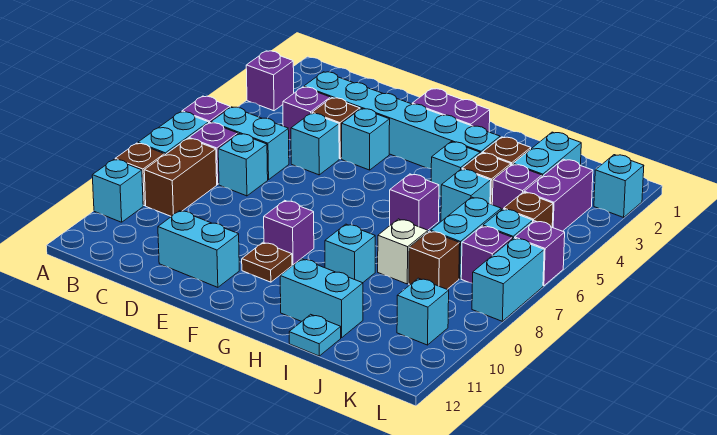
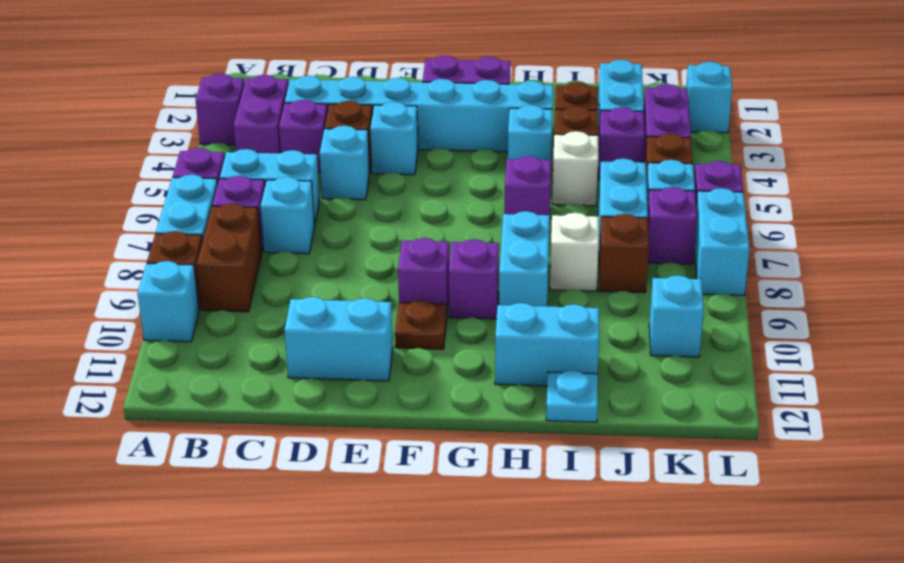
none -> purple 1x2 brick [234,75,288,153]
none -> purple 1x1 brick [449,239,499,319]
cyan 1x1 brick [325,224,375,283] -> cyan 1x2 brick [499,211,550,307]
cyan 1x1 brick [441,169,491,221] -> white 1x1 brick [552,131,598,206]

